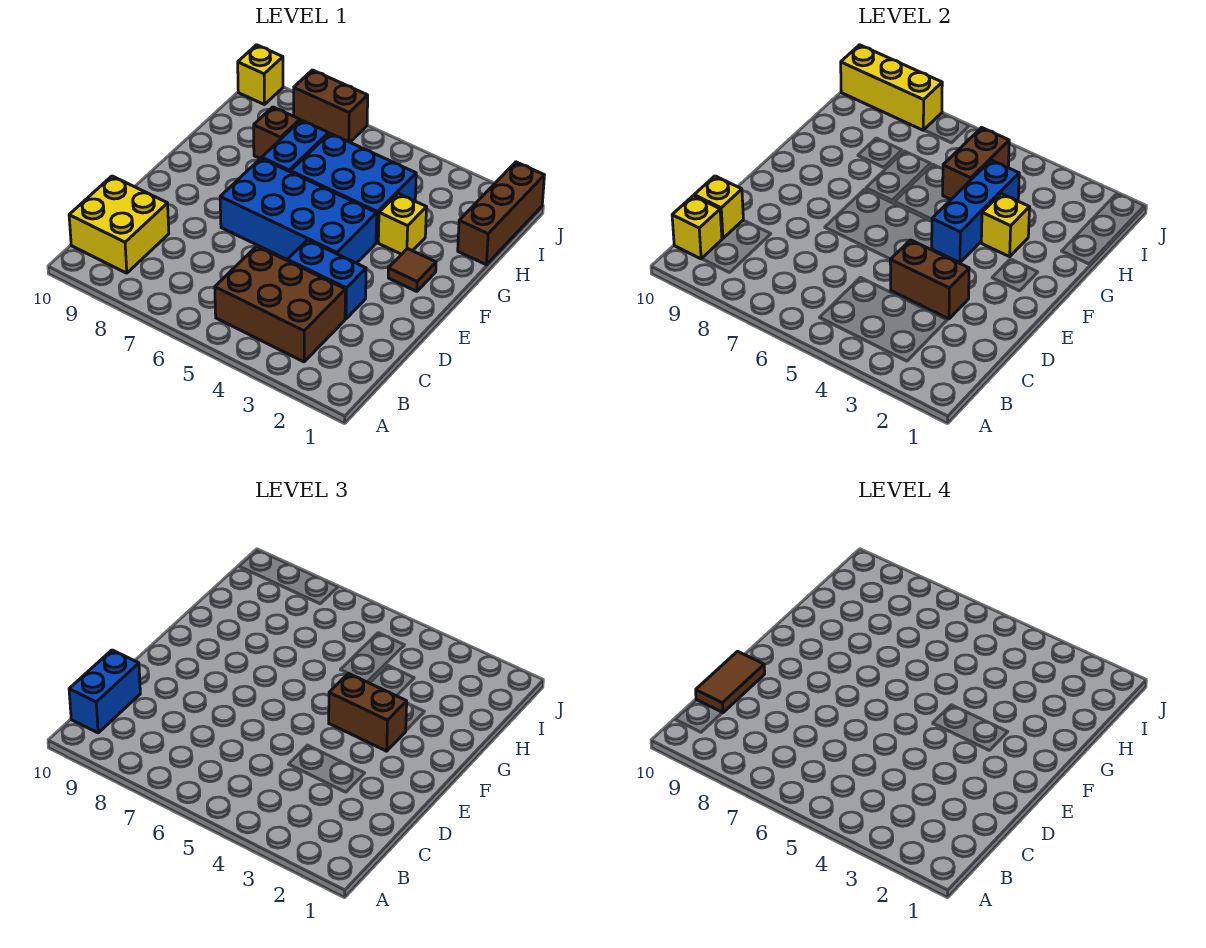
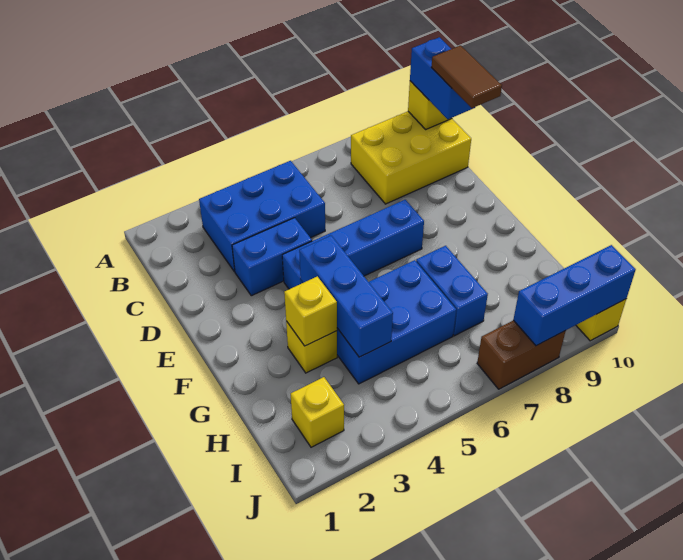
brown 2x3 brick [215,246,345,362] -> blue 2x3 brick [199,161,325,272]
yellow 2x2 brick [69,176,169,273] -> yellow 2x3 brick [351,112,471,204]
yellow 1x1 brick [694,176,743,238] -> yellow 1x1 brick moved to [291,377,344,447]
brown 1x2 brick [890,240,969,319] -> none
blue 2x4 brick [220,158,377,263] -> blue 1x4 brick [282,200,424,289]
brown 1x1 tile [388,249,436,292] -> none
brown 1x2 brick [329,673,407,751] -> none
brown 1x3 brick [458,162,544,265] -> none
brown 1x2 brick [943,128,1009,199] -> none
brown 1x1 brick [254,107,300,158] -> none
yellow 1x3 brick [841,45,942,130] -> blue 1x3 brick [513,245,636,346]

